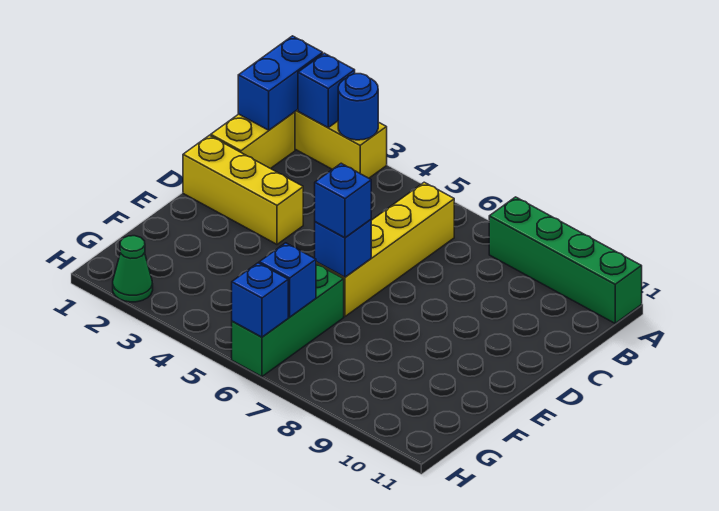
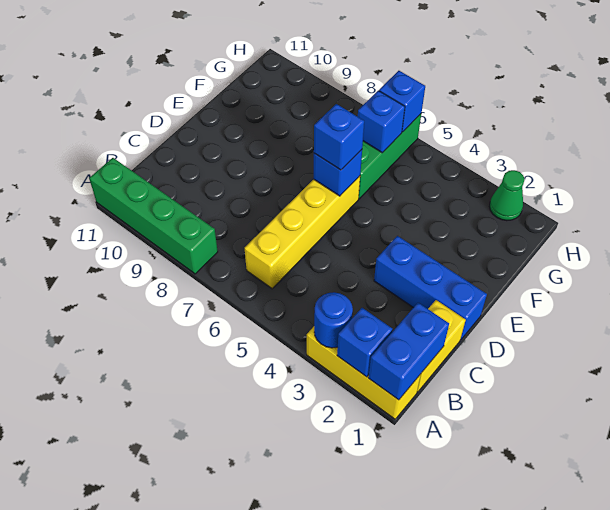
yellow 1x3 brick [183,135,303,244] -> blue 1x3 brick [374,236,487,339]

